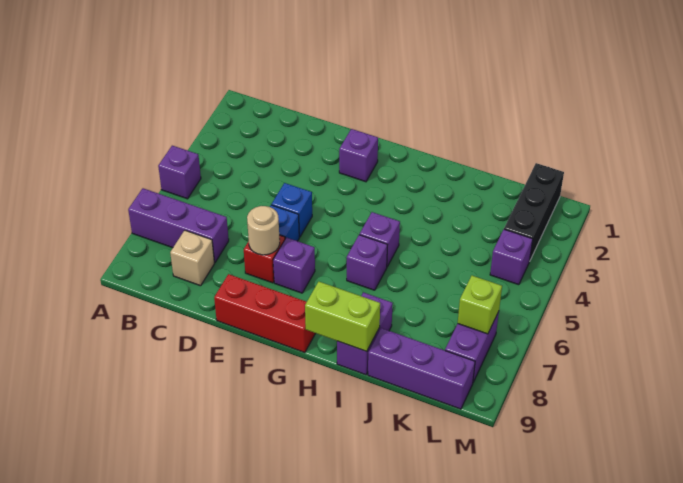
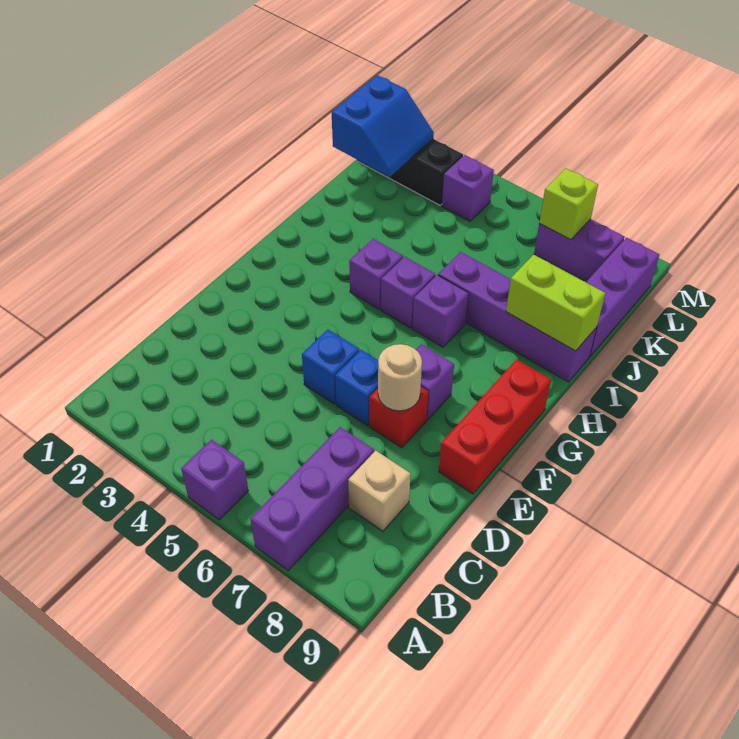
purple 1x1 brick [339,129,378,182] -> purple 1x1 brick moved to [349,239,403,309]
lime 1x2 brick [305,282,380,352] -> lime 1x2 brick turned to [506,255,605,351]
purple 1x2 brick [337,292,393,375] -> purple 1x4 brick [438,252,597,382]
none -> blue 2x2 slope [332,75,434,177]

